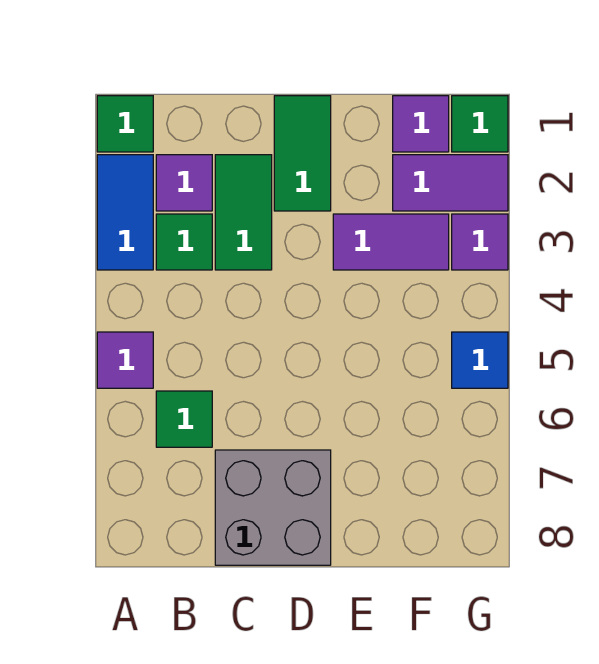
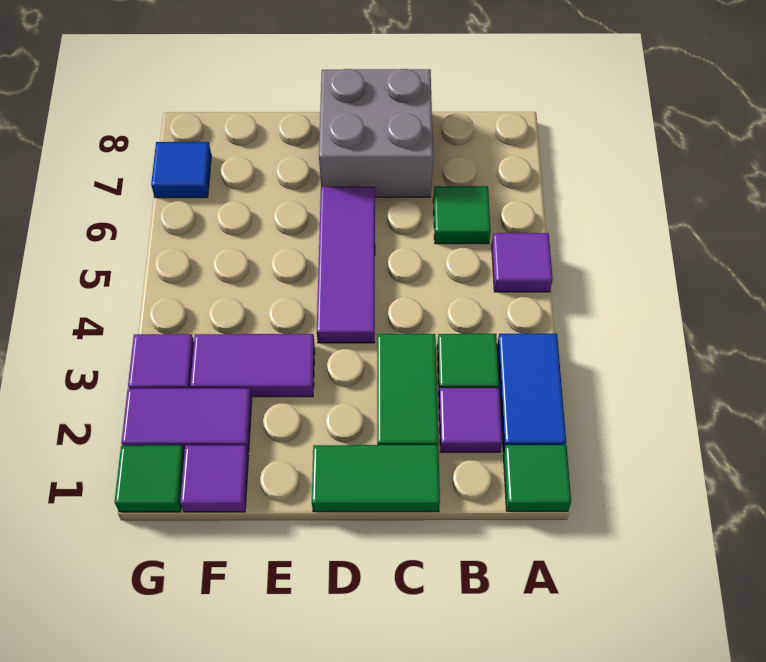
green 1x2 tile [274,96,331,211] -> green 1x2 tile turned to [312,445,440,512]
none -> purple 1x3 tile [317,187,375,343]
blue 1x1 tile [452,332,508,388] -> blue 1x1 tile moved to [151,142,211,198]

